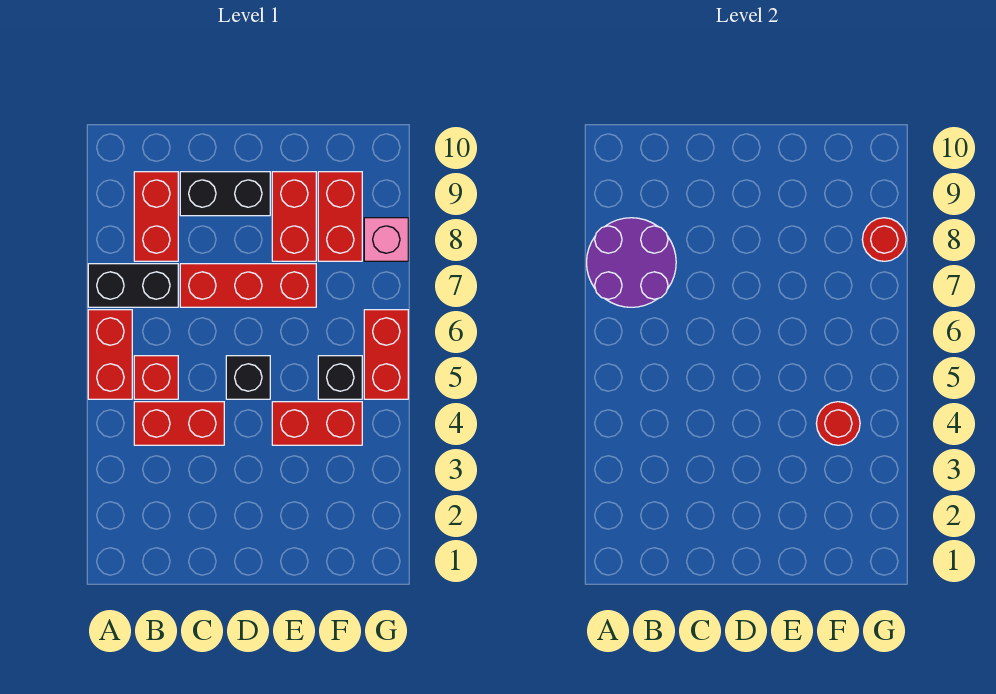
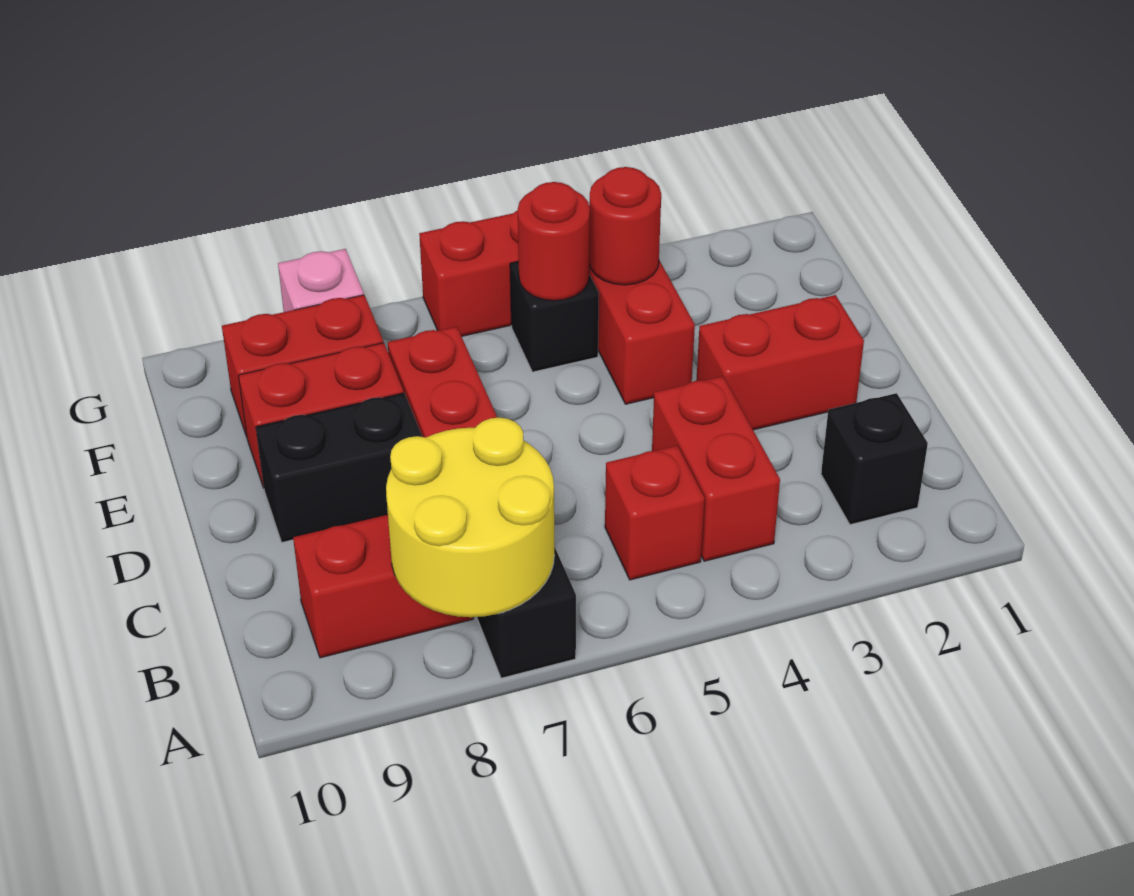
red 1x2 brick [88,310,132,399] -> red 1x2 brick moved to [696,295,864,430]
purple 2x2 round brick [587,218,676,307] -> yellow 2x2 round brick [386,417,554,617]
black 1x2 brick [180,172,270,216] -> black 1x2 brick turned to [256,393,422,542]
black 1x1 brick [226,356,270,399] -> black 1x1 brick moved to [821,393,928,525]
red 1x1 round brick [862,218,906,261] -> red 1x1 round brick moved to [518,182,590,301]

